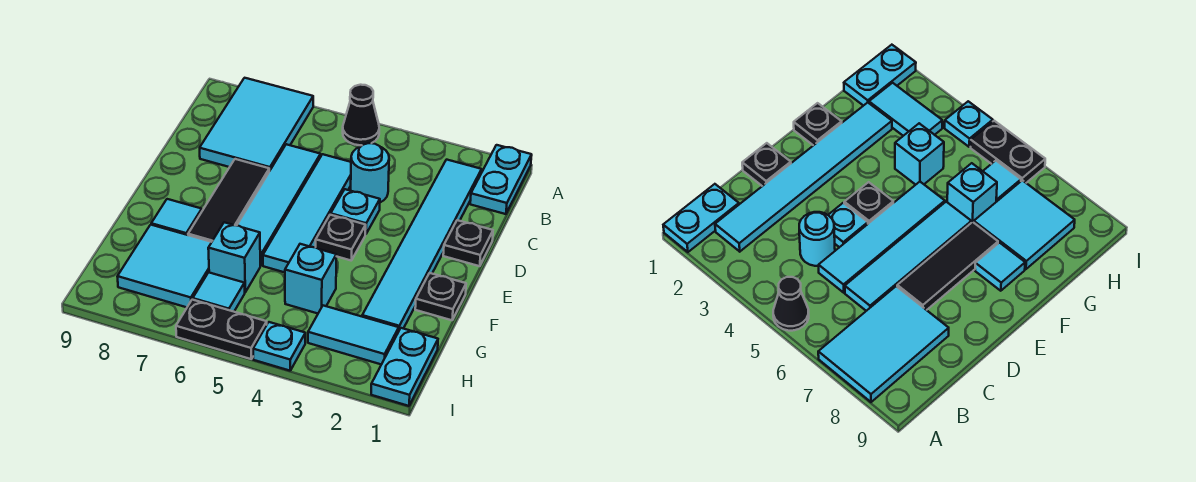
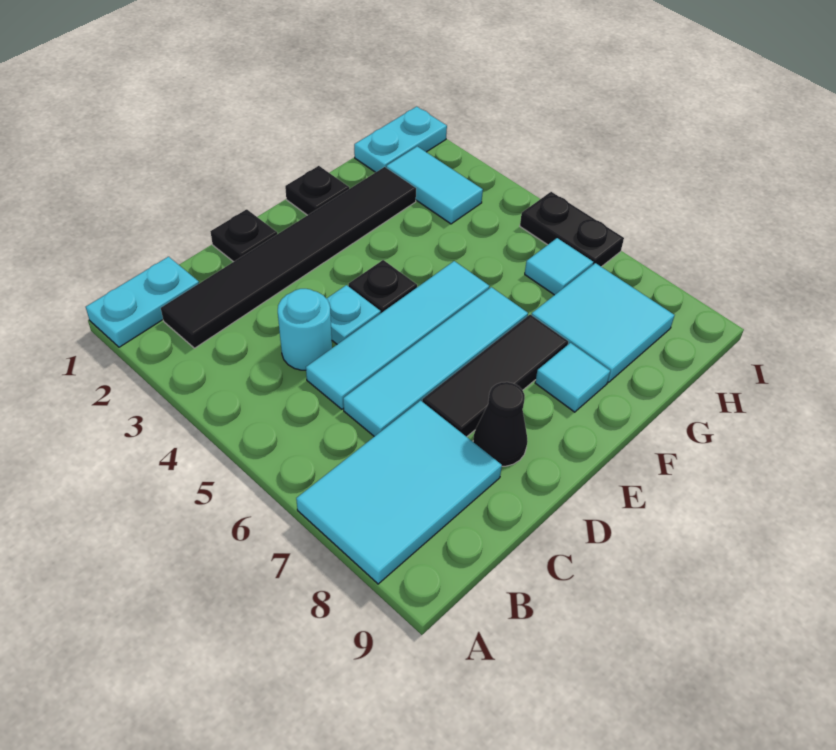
black 1x1 cone [343,85,379,145] -> black 1x1 cone moved to [473,382,528,466]
cyan 1x6 tile [362,160,482,330] -> black 1x6 tile [161,167,416,348]
cyan 1x1 brick [285,244,336,313] -> none
cyan 1x1 brick [208,222,260,292] -> none
cyan 1x1 plate [253,322,305,371] -> none

